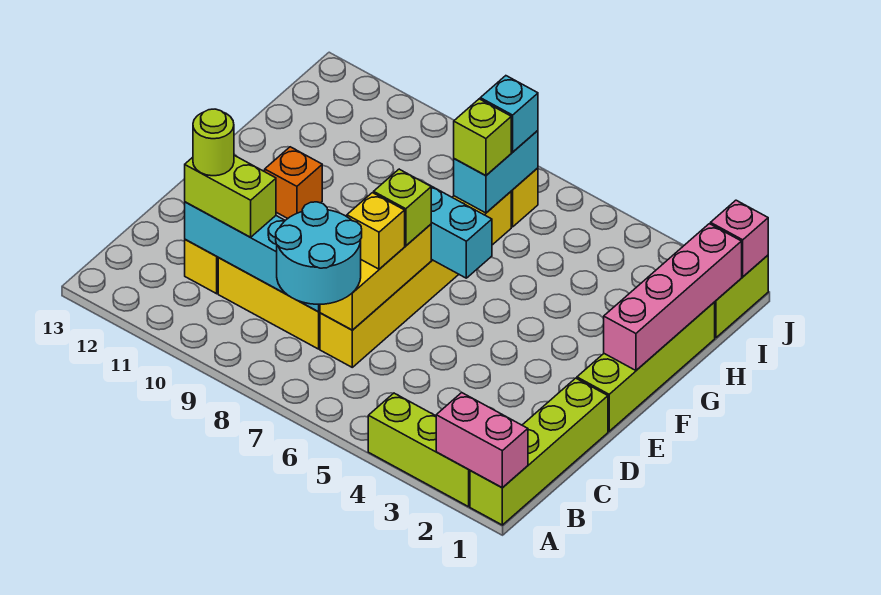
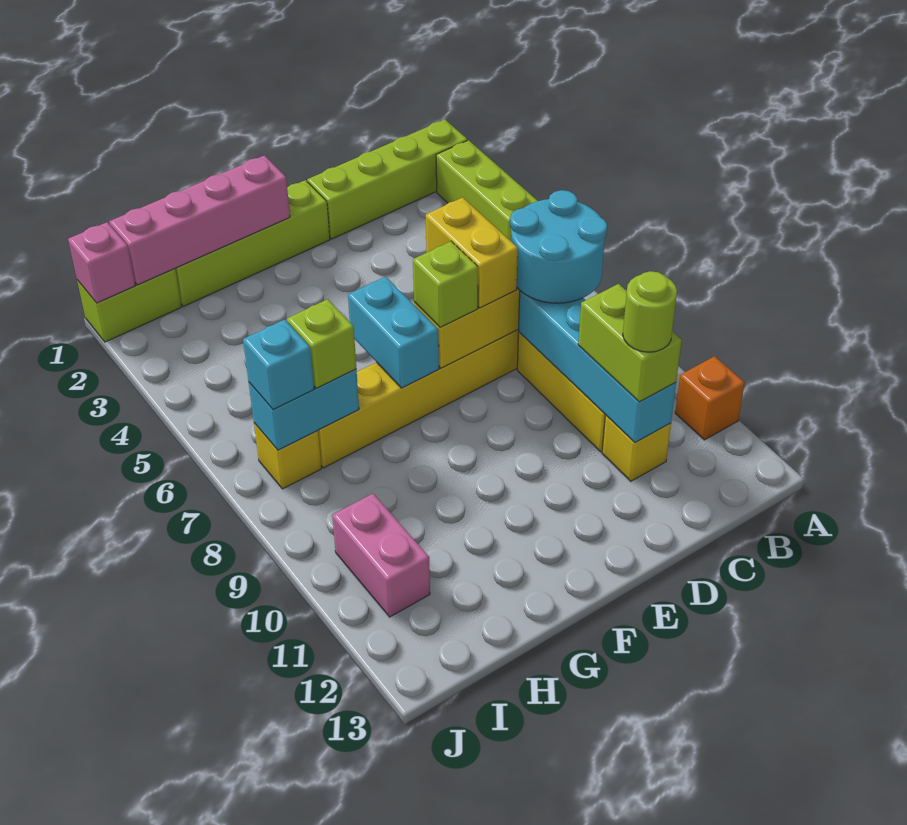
pink 1x2 brick [436,393,528,487] -> pink 1x2 brick moved to [332,494,430,617]
yellow 1x1 brick [347,193,405,269] -> yellow 1x2 brick [426,197,518,308]
orange 1x1 brick [265,147,322,218] -> orange 1x1 brick moved to [675,356,745,440]

